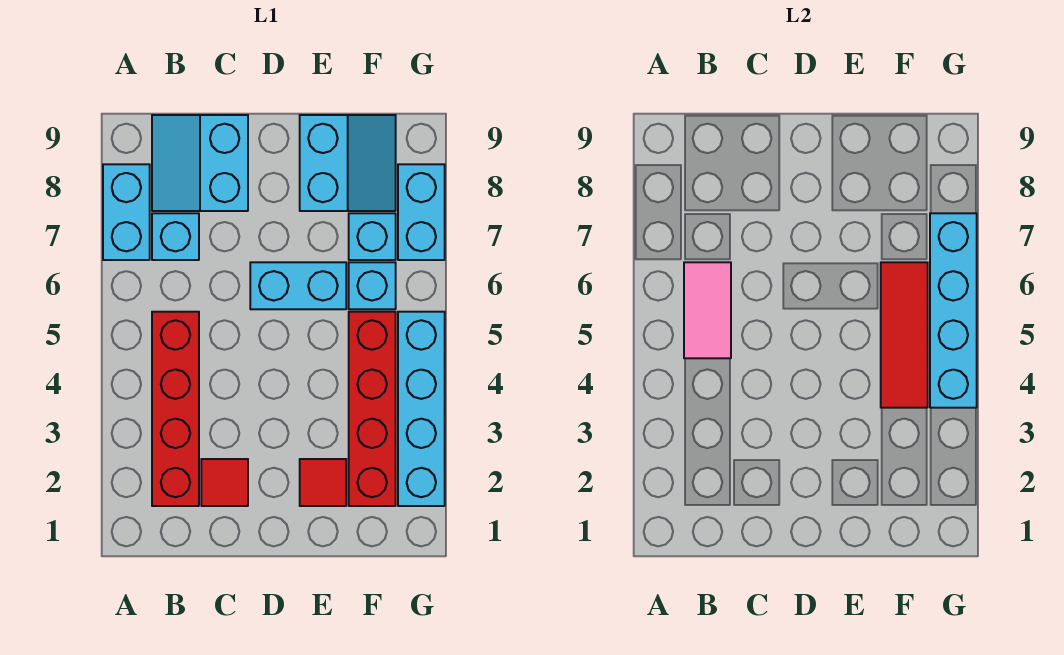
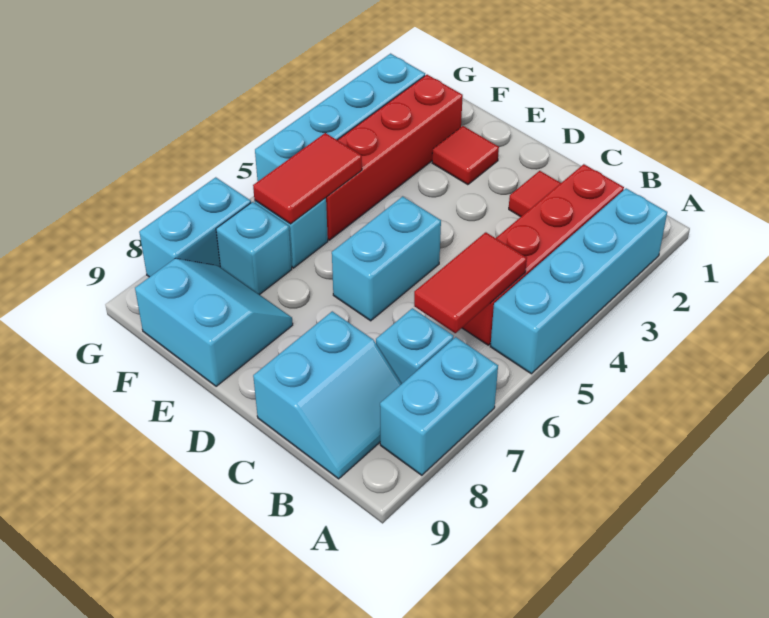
pink 1x2 tile [684,262,731,358] -> red 1x2 tile [414,232,527,333]
cyan 1x2 brick [250,262,346,309] -> cyan 1x2 brick turned to [332,196,441,321]
cyan 2x2 slope [300,115,396,211] -> cyan 2x2 slope turned to [135,258,293,386]
red 1x3 tile [881,262,928,408] -> red 1x2 tile [253,133,362,224]
cyan 1x4 brick [930,213,977,408] -> cyan 1x4 brick moved to [490,188,667,374]

